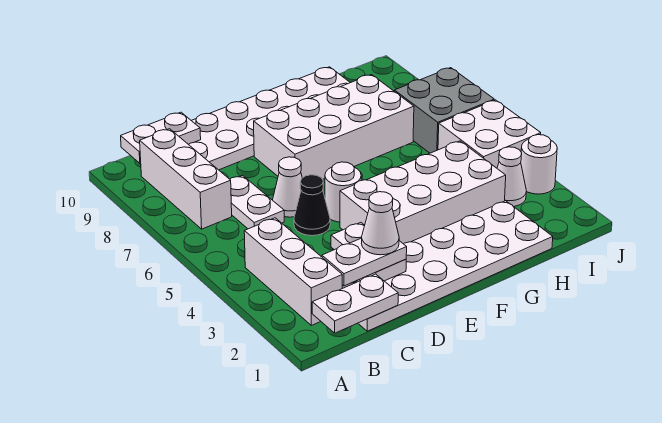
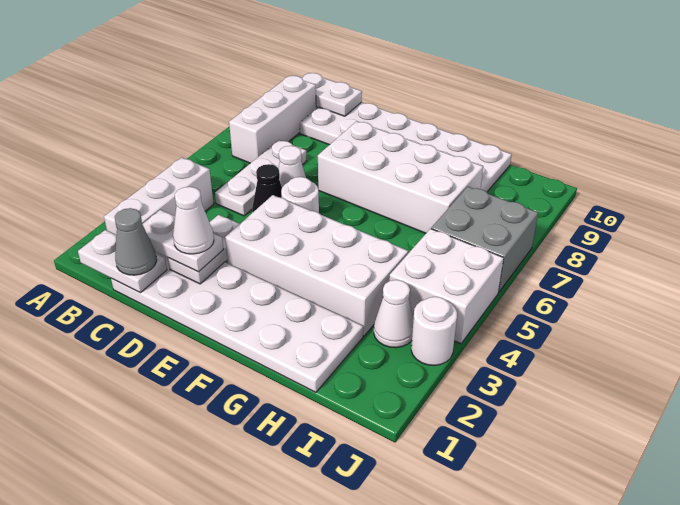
none -> grey 1x1 cone [115,208,157,275]
white 1x2 plate [230,176,284,229] -> white 1x3 plate [215,140,306,216]

